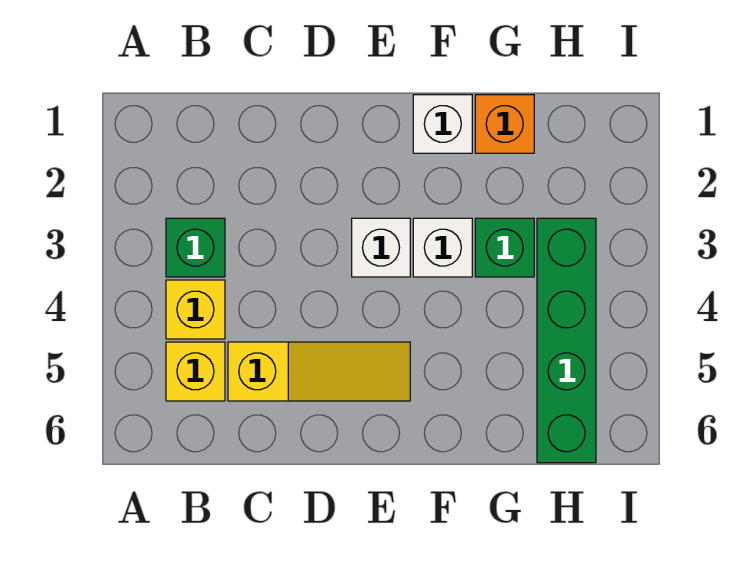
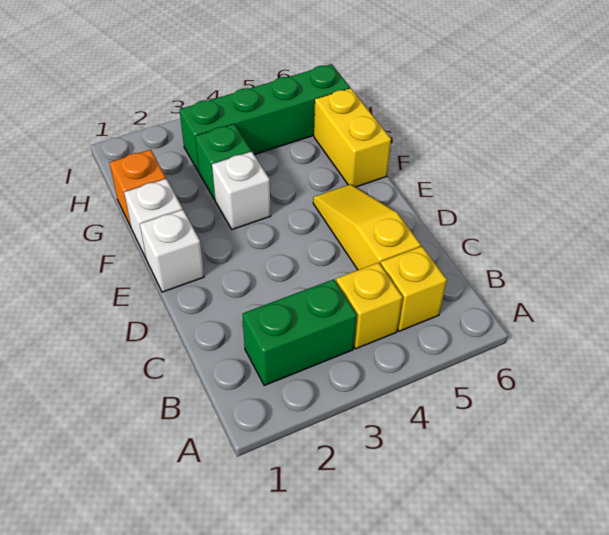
green 1x1 brick [166,218,225,277] -> green 1x2 brick [242,279,357,385]
white 1x1 brick [352,218,410,277] -> white 1x1 brick moved to [140,210,204,292]
none -> yellow 1x2 brick [314,88,391,187]

